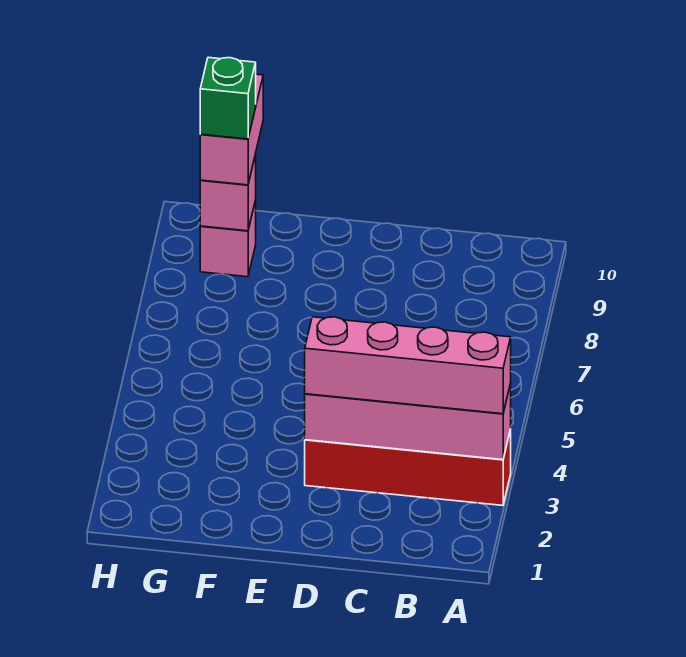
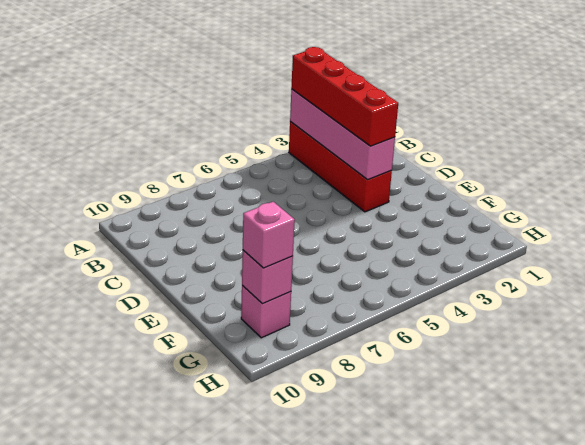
pink 1x4 brick [305,317,511,414] -> red 1x4 brick [291,47,398,146]
pink 1x2 brick [200,74,263,185] -> pink 1x1 brick [243,202,295,268]
green 1x1 brick [200,57,256,139] -> none

